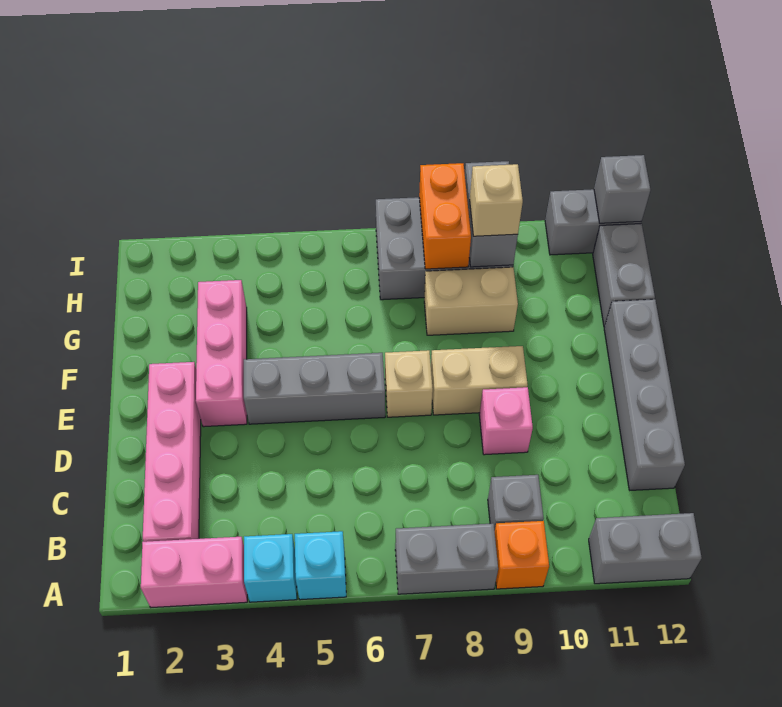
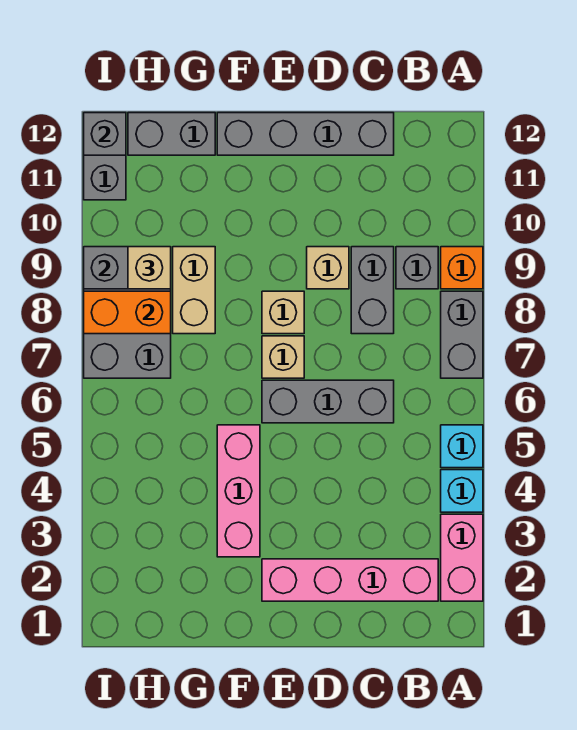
grey 1x2 brick [589,513,702,584] -> grey 1x2 brick moved to [351,247,394,334]
pink 1x1 brick [479,387,533,455] -> tan 1x1 brick [307,247,349,289]
pink 1x3 brick [196,280,247,427] -> pink 1x3 brick turned to [217,425,260,557]
grey 1x3 brick [244,353,385,424] -> grey 1x3 brick turned to [262,380,394,423]
tan 1x2 brick [431,346,528,415] -> tan 1x1 brick [262,291,304,334]

